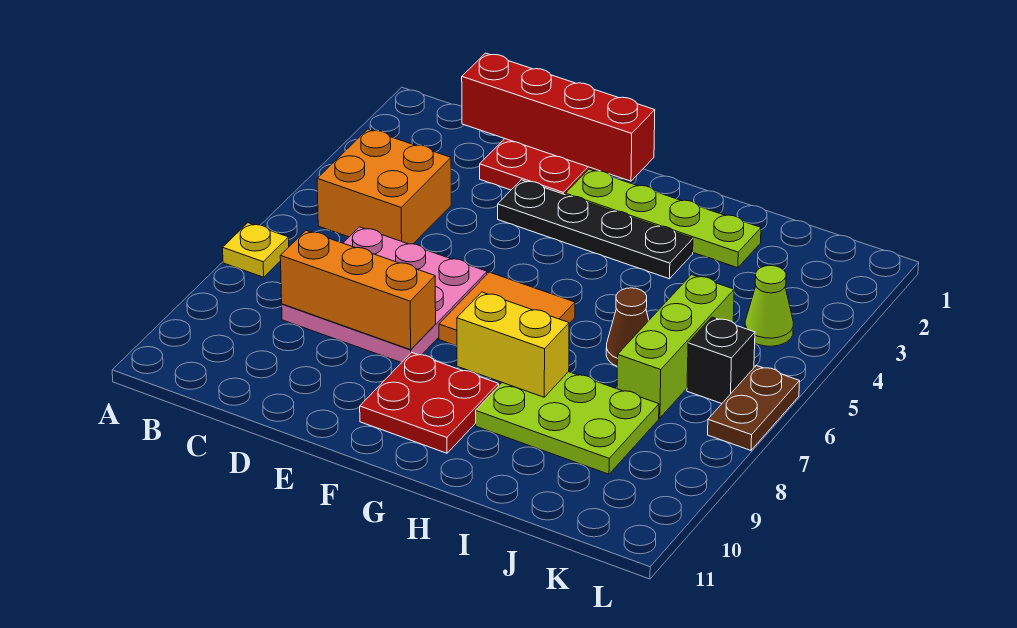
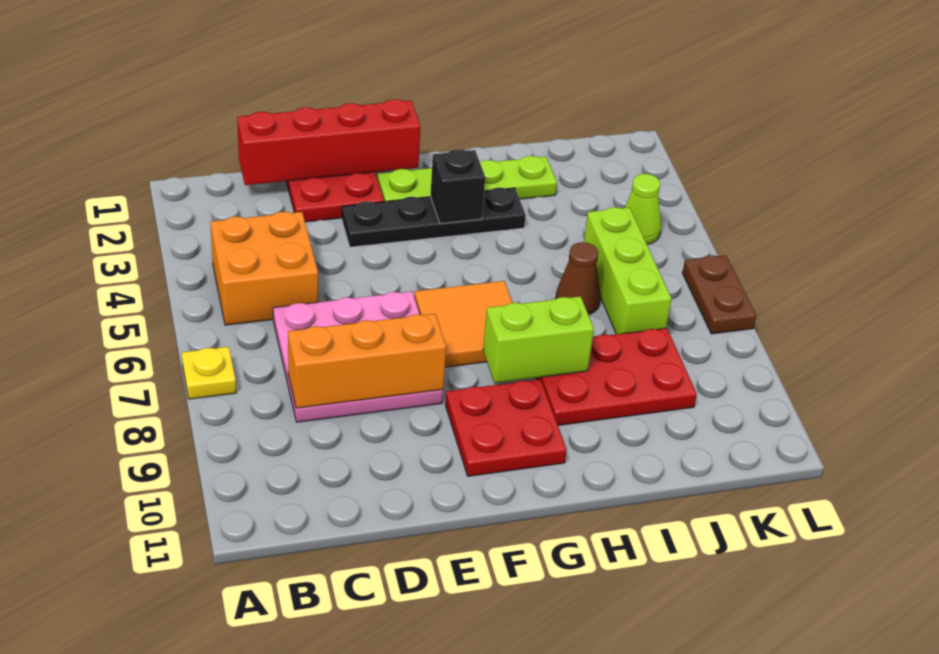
yellow 1x2 brick [457,292,569,397] -> lime 1x2 brick [483,296,594,383]
lime 2x3 plate [476,372,659,474] -> red 2x3 plate [536,328,697,425]
black 1x1 brick [687,317,755,403] -> black 1x1 brick moved to [430,149,485,224]

